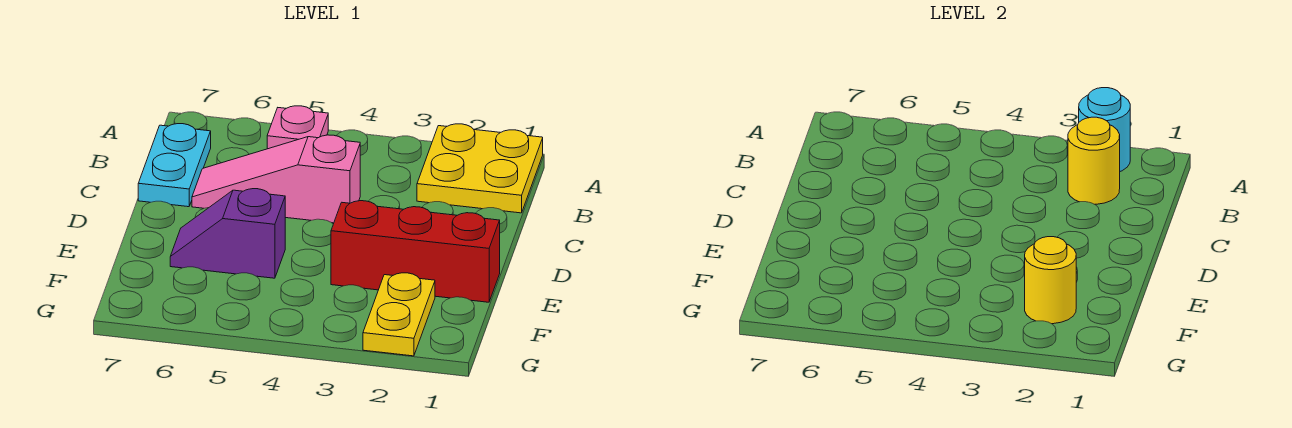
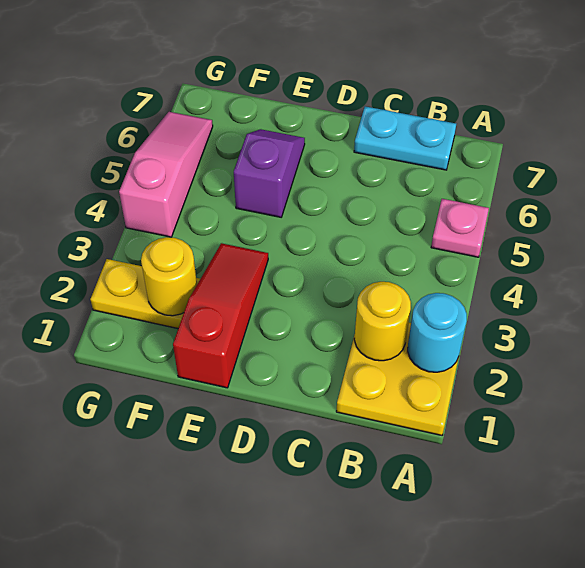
pink 1x3 slope [192,135,360,223] -> pink 1x3 slope moved to [119,112,213,237]
red 1x3 brick [331,201,500,302] -> red 1x3 slope [173,243,268,388]

